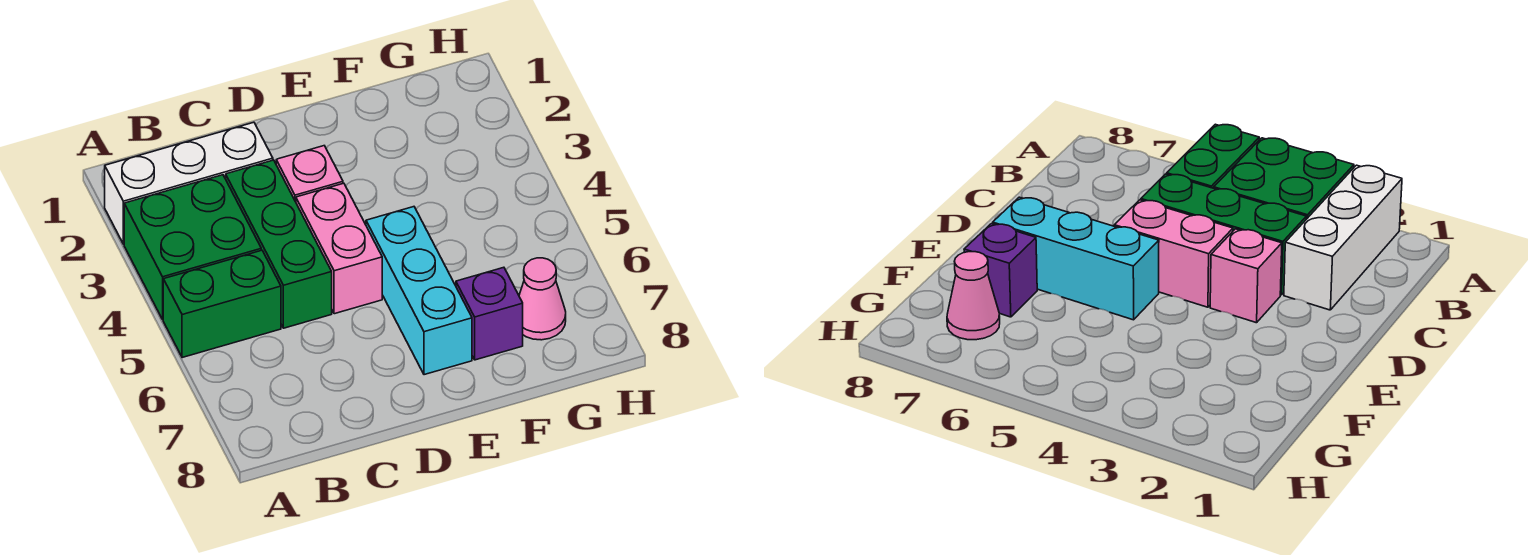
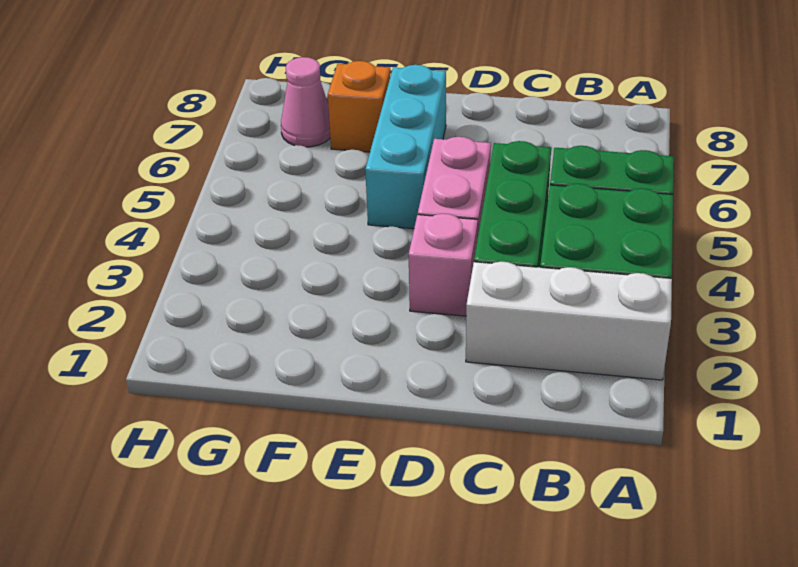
purple 1x1 brick [456,267,523,360] -> orange 1x1 brick [328,61,390,152]

